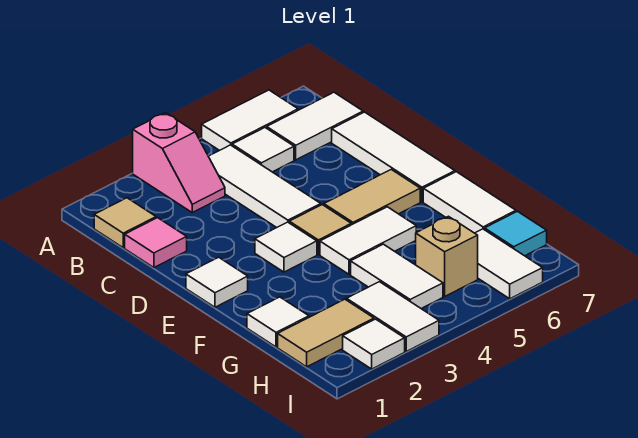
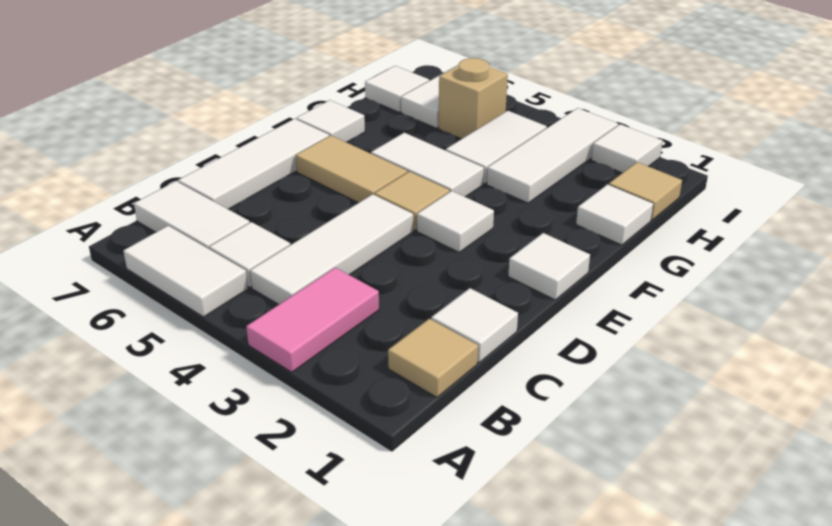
pink 1x2 slope [133,113,225,213] -> pink 1x2 tile [246,268,379,372]
pink 1x1 tile [125,218,187,268] -> white 1x1 tile [431,288,518,362]
white 1x2 tile [423,172,516,233] -> white 1x1 tile [296,100,365,142]
tan 1x2 tile [278,299,374,367] -> tan 1x1 tile [609,162,682,220]
white 1x2 tile [347,282,439,351] -> white 1x3 tile [487,108,618,203]
cyan 1x1 tile [485,211,547,256] -> white 1x1 tile [365,66,429,112]

